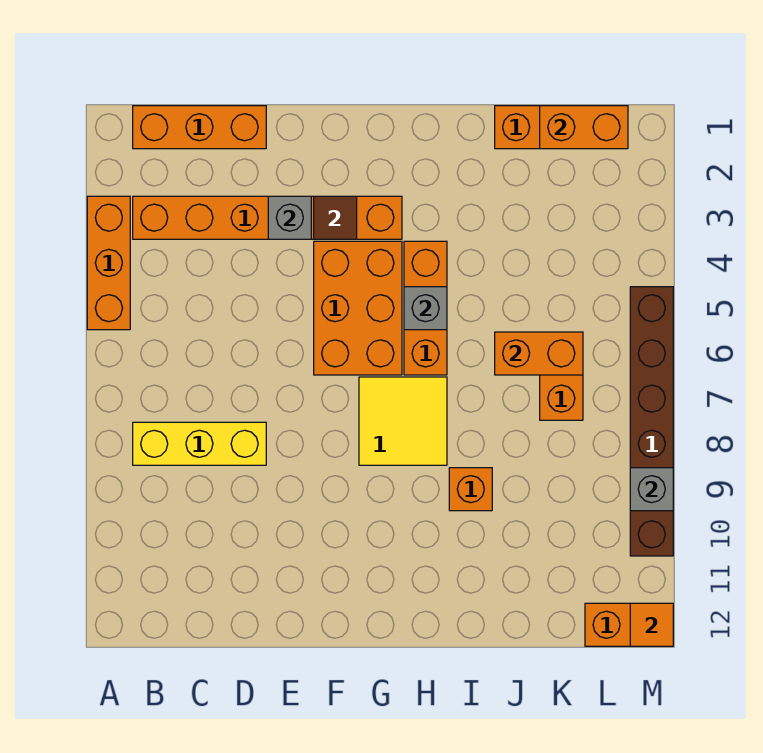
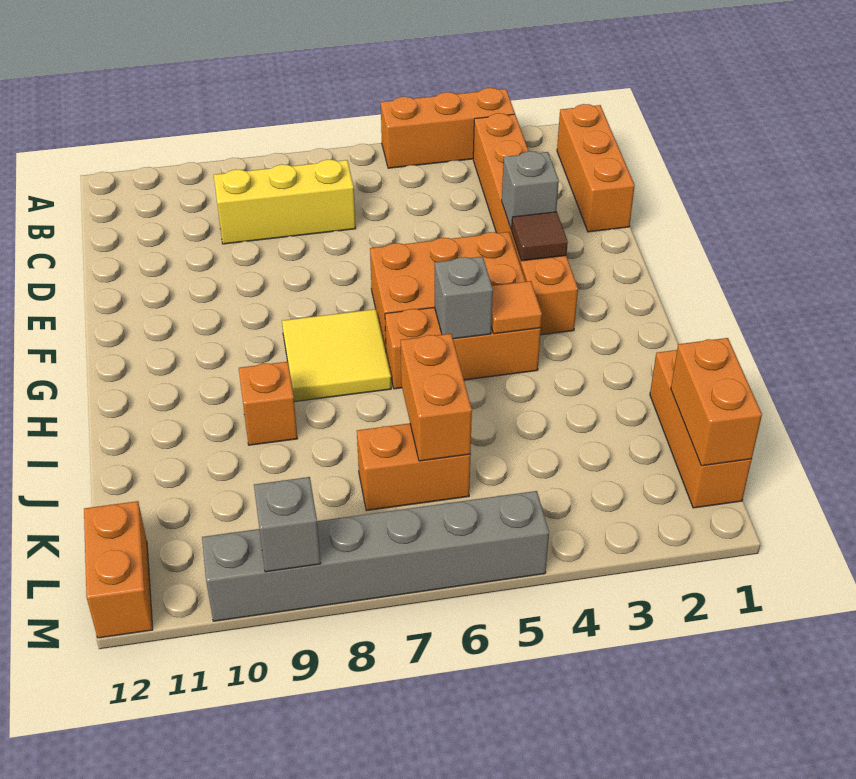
yellow 1x3 brick [133,422,266,465] -> yellow 1x3 brick turned to [214,160,356,244]
brown 1x6 brick [630,287,673,556] -> grey 1x6 brick [202,491,549,621]
orange 1x1 tile [630,603,673,646] -> orange 1x1 tile moved to [491,281,542,334]

